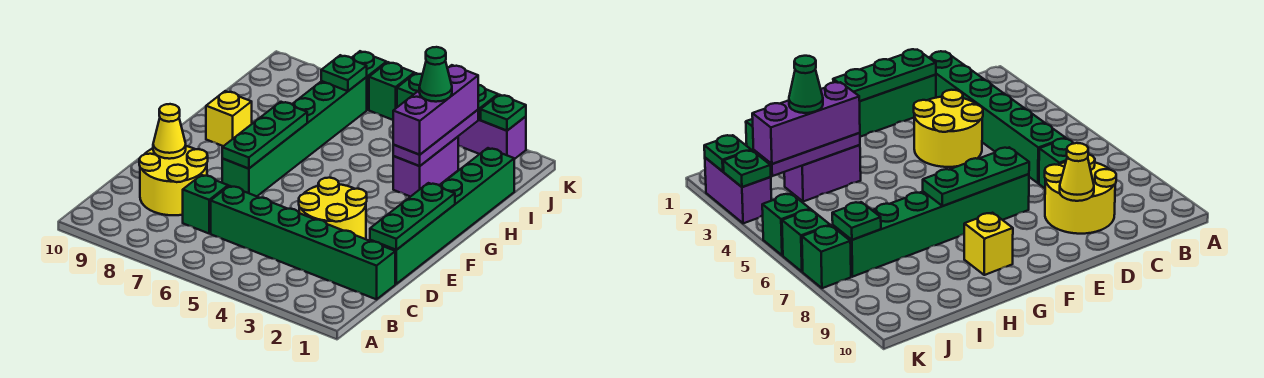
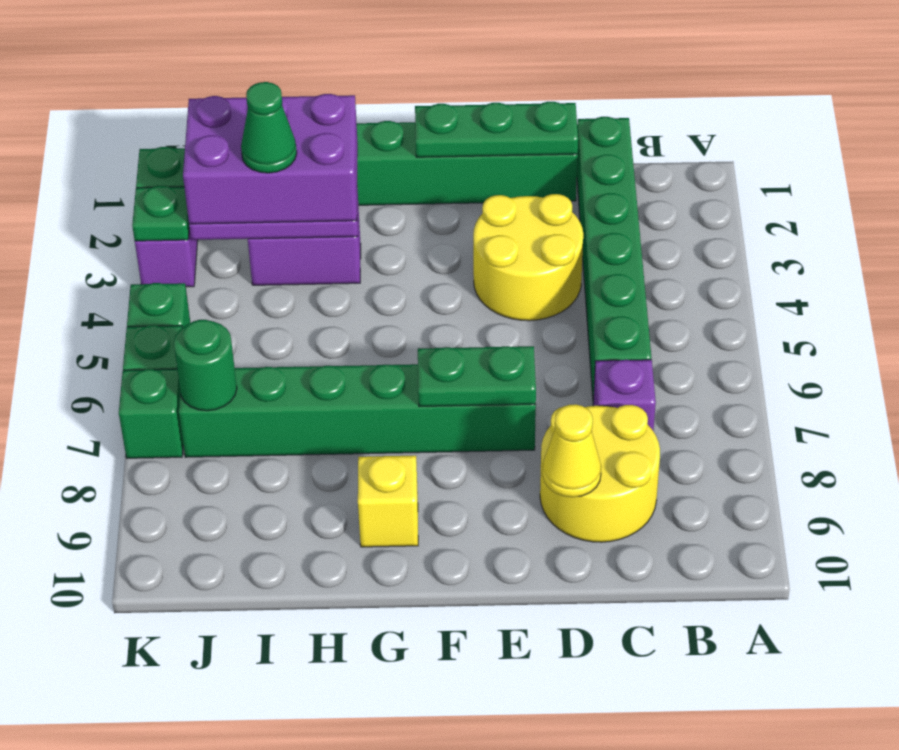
green 1x1 brick [183,175,228,233] -> purple 1x1 brick [593,360,656,431]
green 1x3 plate [222,102,307,169] -> green 1x2 plate [418,346,536,407]
purple 1x3 brick [393,65,478,155] -> purple 2x3 brick [183,94,358,224]
green 1x1 plate [321,55,367,91] -> green 1x1 round brick [174,320,237,411]

